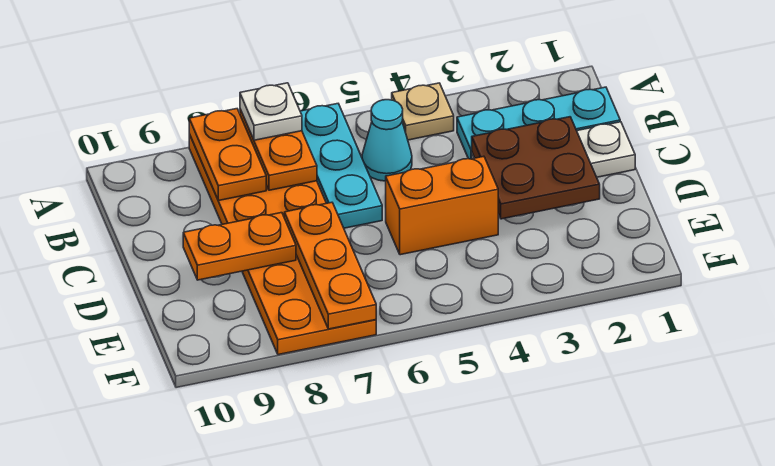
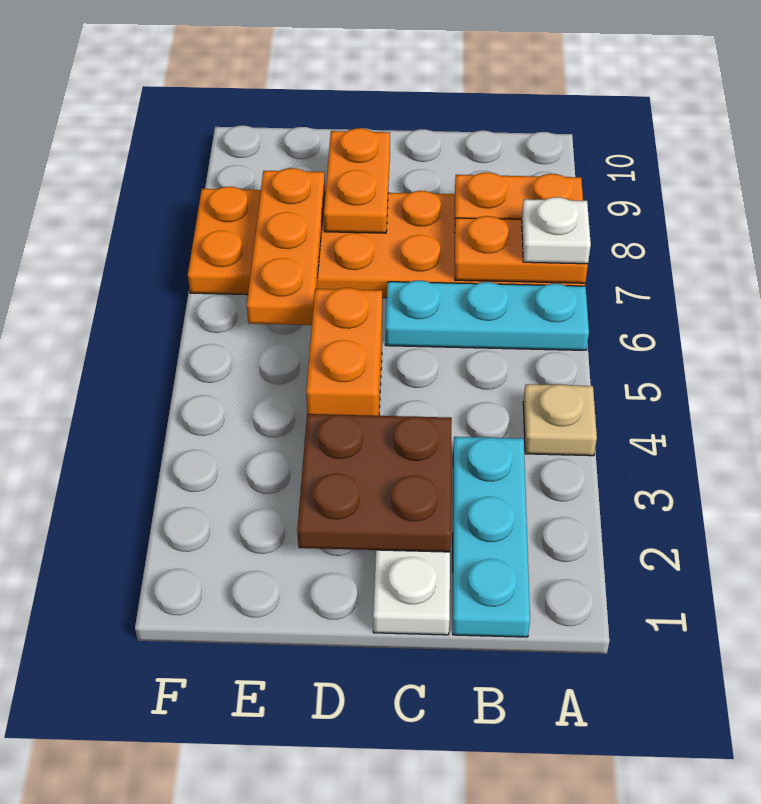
cyan 1x1 cone [362,100,412,181] -> none
orange 1x3 plate [284,202,376,329] -> orange 1x3 plate turned to [247,168,325,325]

